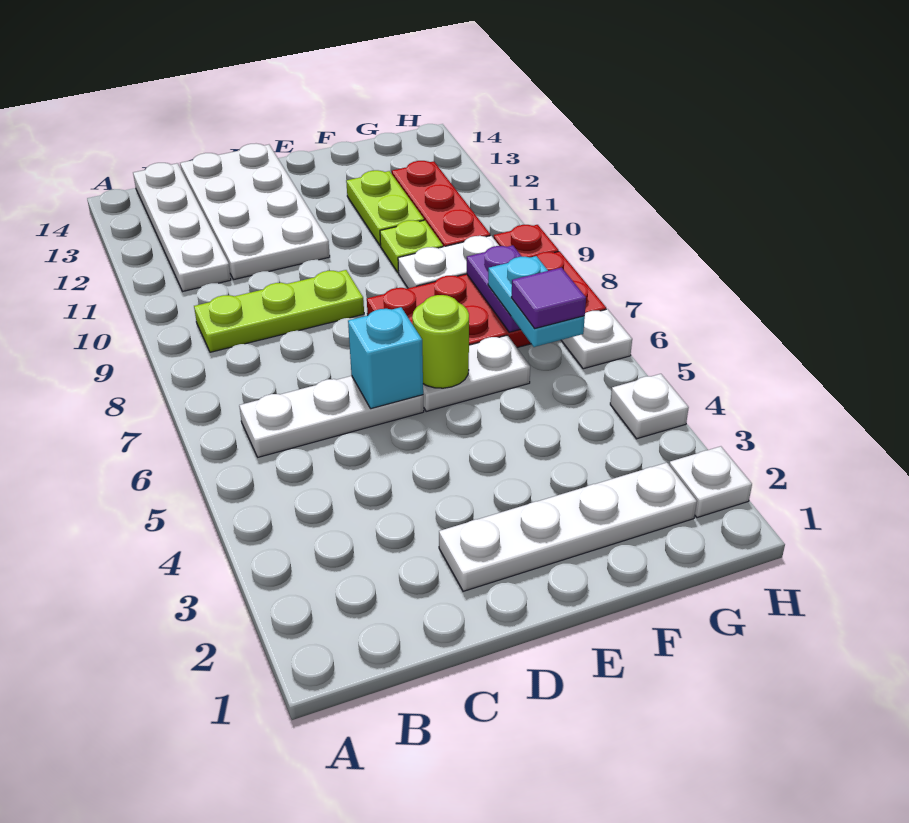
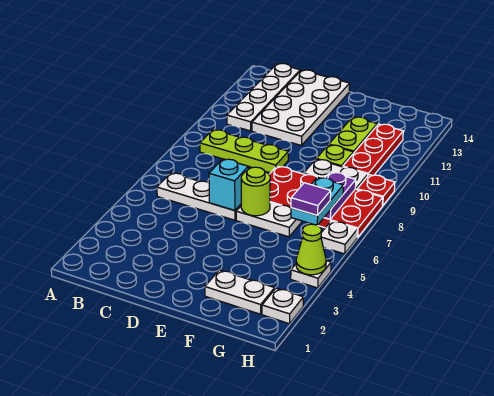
white 1x4 plate [439,463,697,591] -> white 1x2 plate [205,270,275,314]
none -> lime 1x1 cone [296,224,326,275]

